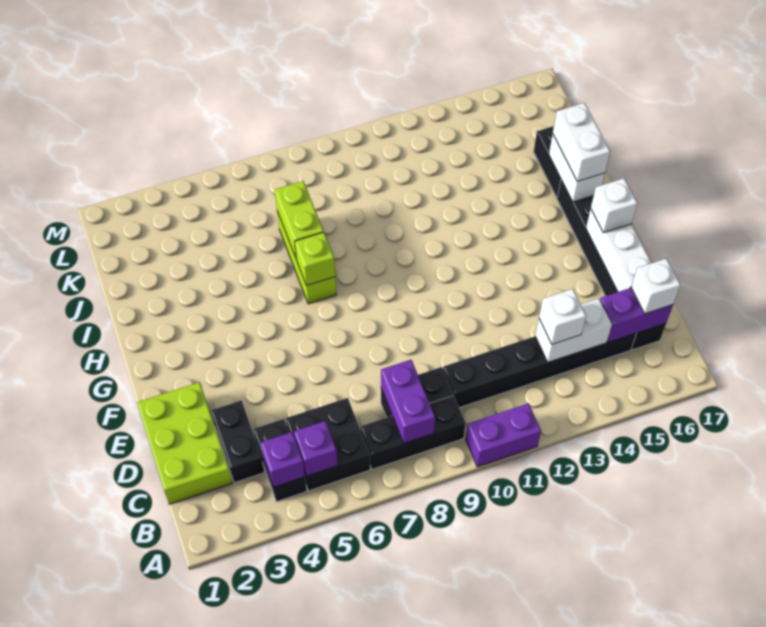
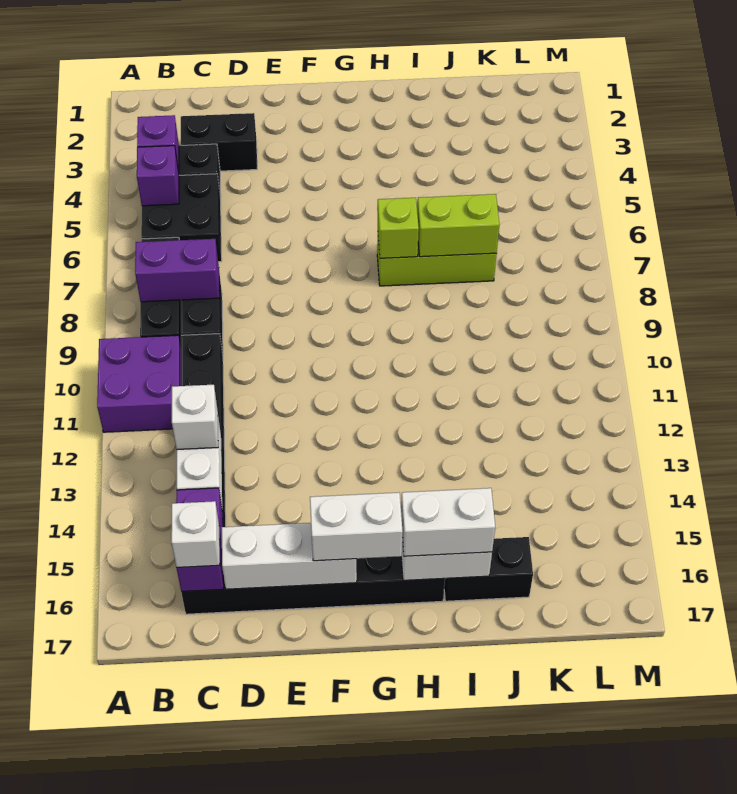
purple 1x2 brick [466,403,541,467] -> purple 2x2 brick [97,335,181,432]
lime 2x3 brick [137,382,232,504] -> none
white 1x1 brick [591,178,637,233] -> white 1x2 brick [310,492,403,561]

